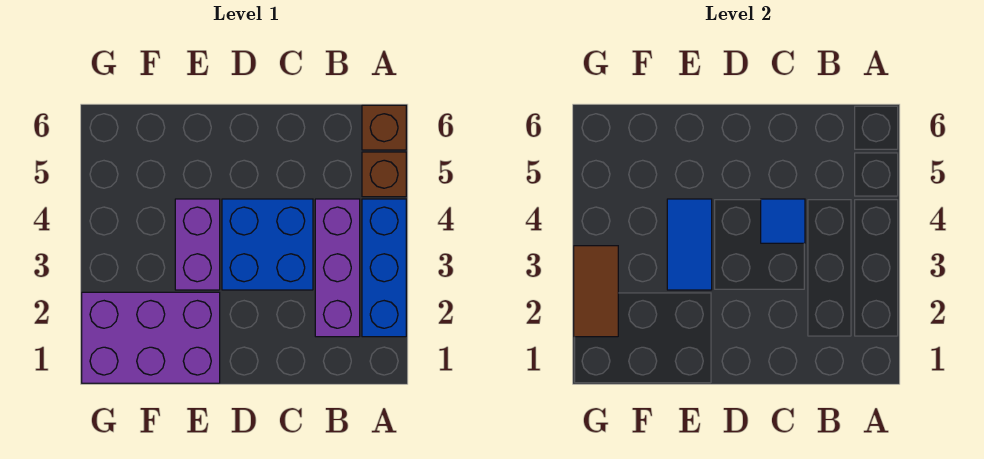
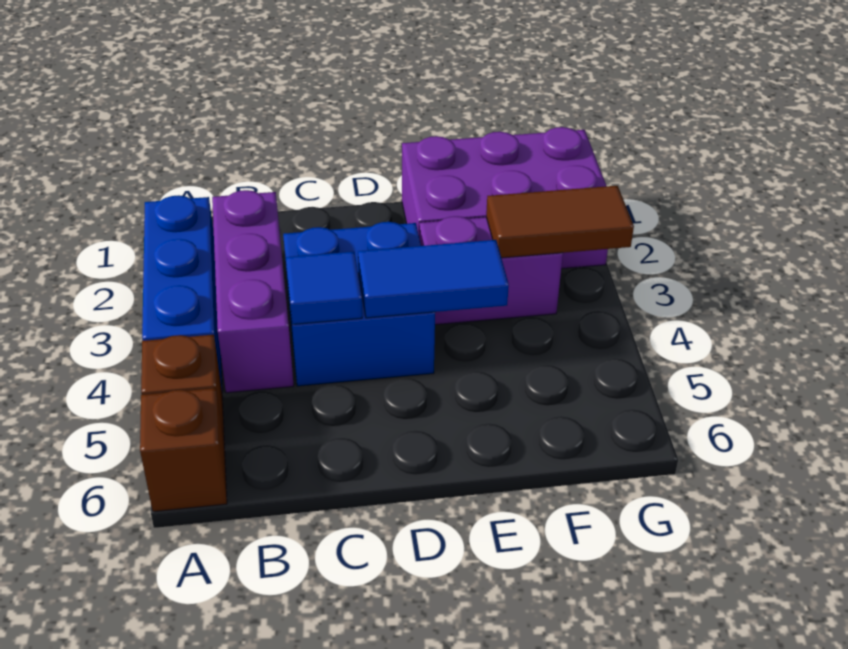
purple 1x2 brick [175,199,220,290] -> purple 1x2 brick turned to [419,216,563,325]
blue 1x2 tile [667,199,712,290] -> blue 1x2 tile turned to [358,240,509,318]
brown 1x2 tile [574,246,618,337] -> brown 1x2 tile turned to [486,186,634,258]

